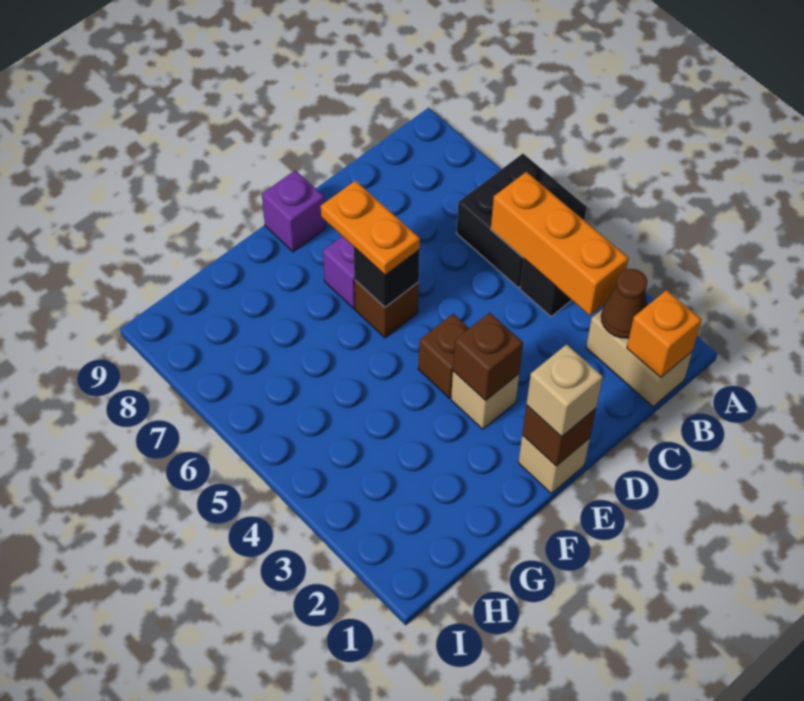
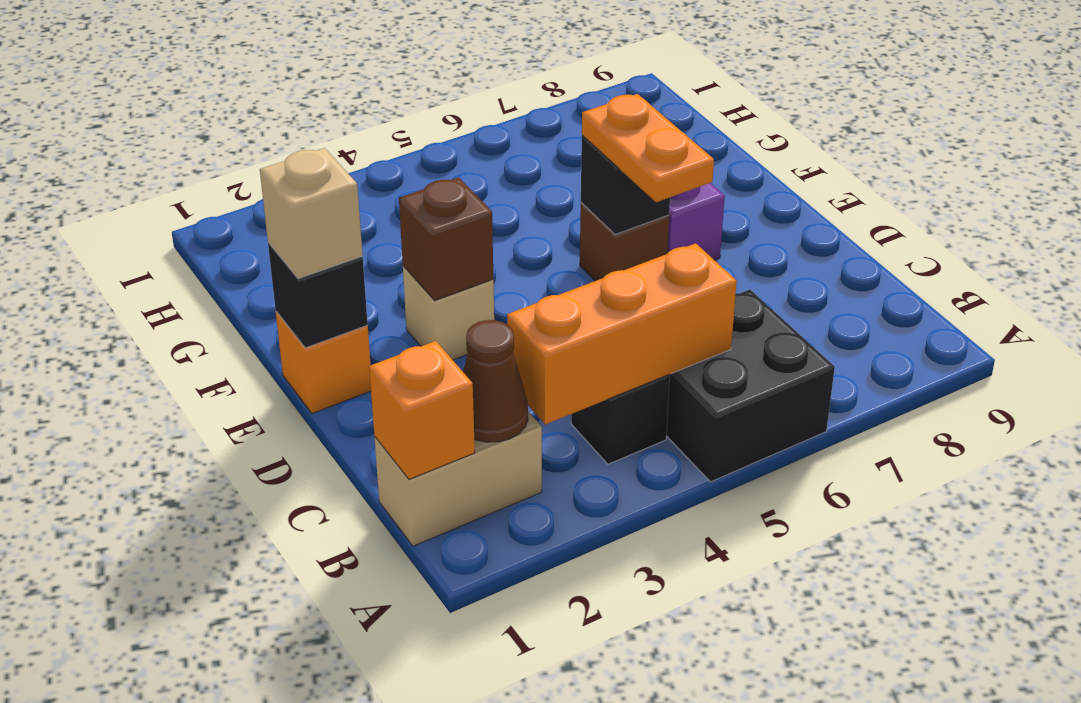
tan 1x1 brick [518,435,590,493] -> orange 1x1 brick [276,312,371,413]
brown 1x1 brick [522,405,596,466] -> black 1x1 brick [268,242,368,348]
brown 1x1 brick [418,314,469,398] -> none
orange 1x2 plate [321,181,420,275] -> orange 1x2 plate turned to [582,94,714,202]
purple 1x1 brick [262,170,326,252] -> none

